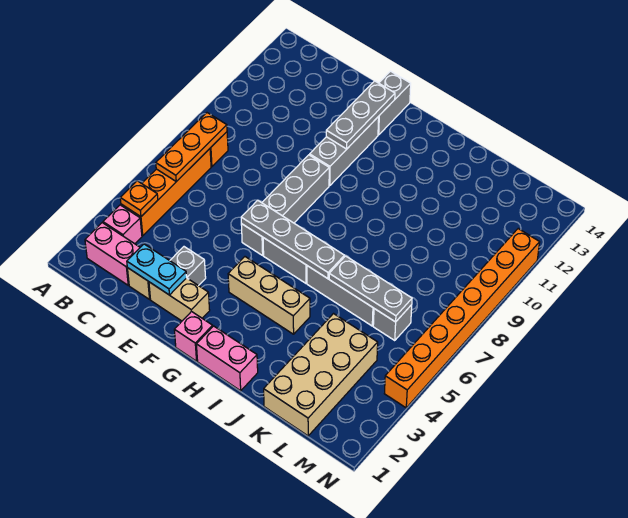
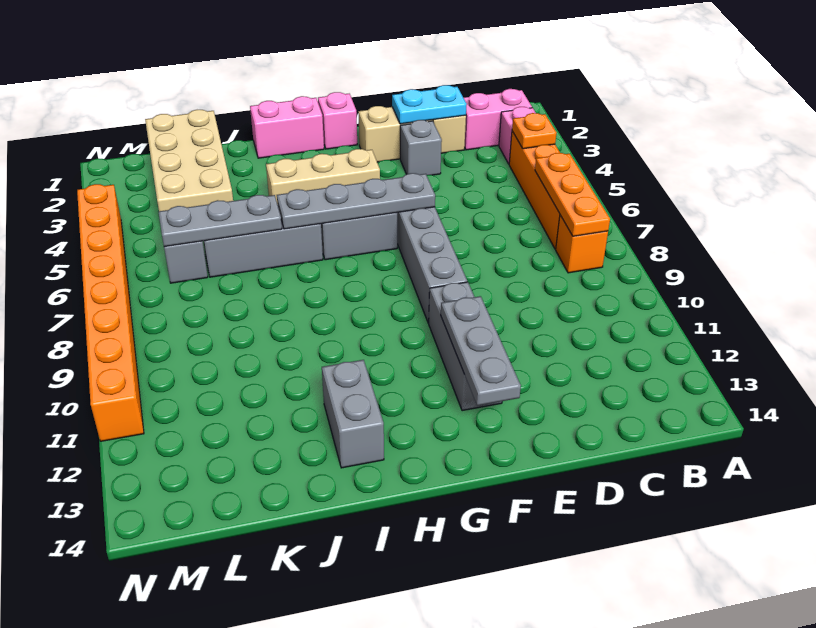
grey 1x2 brick [378,71,411,135] -> grey 1x2 brick moved to [322,360,384,468]

